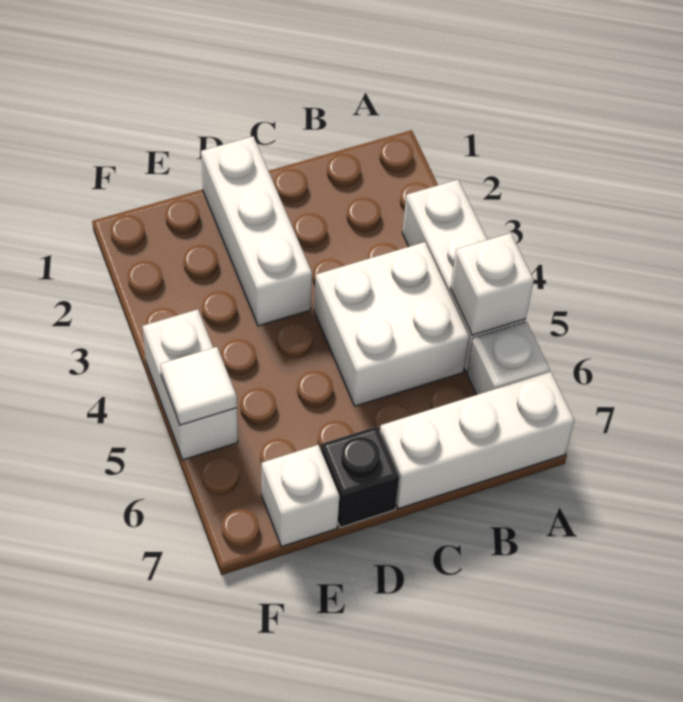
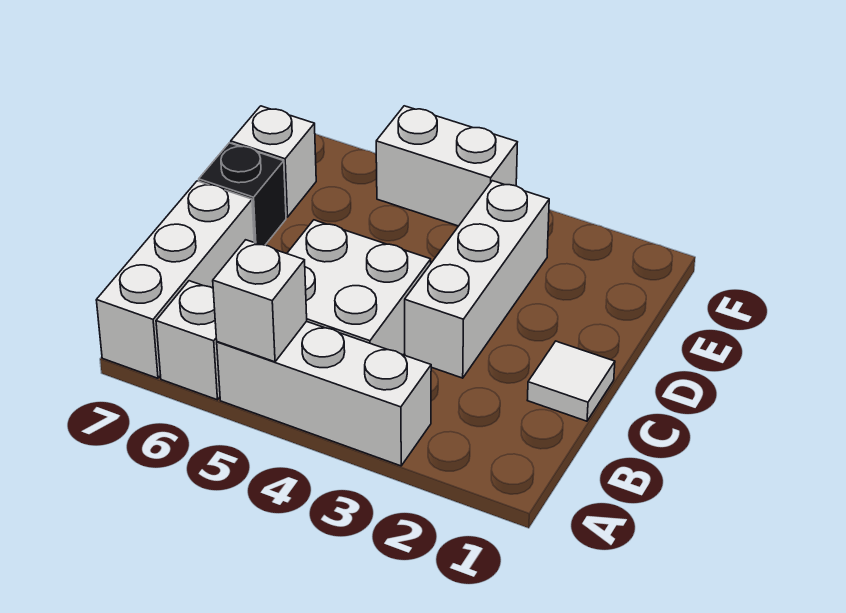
white 1x3 brick [201,136,312,326] -> white 1x3 brick turned to [405,181,549,378]
white 1x1 tile [160,347,237,425] -> white 1x1 tile moved to [527,341,615,421]

